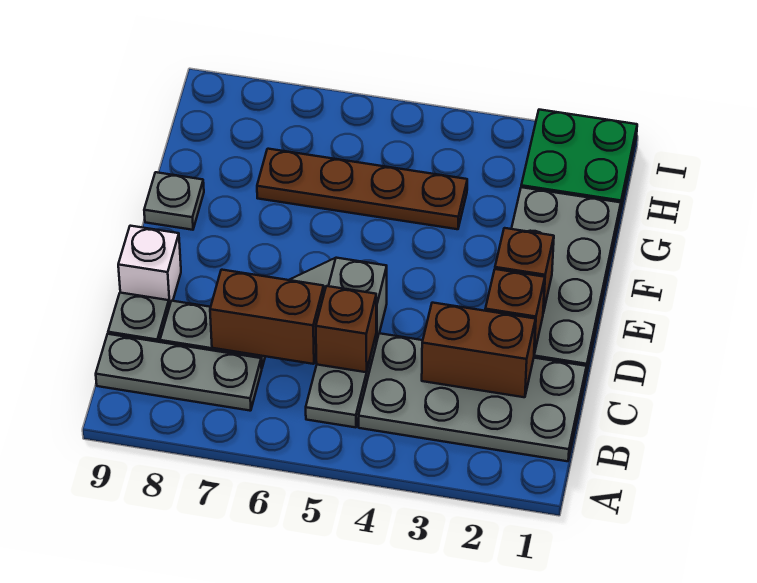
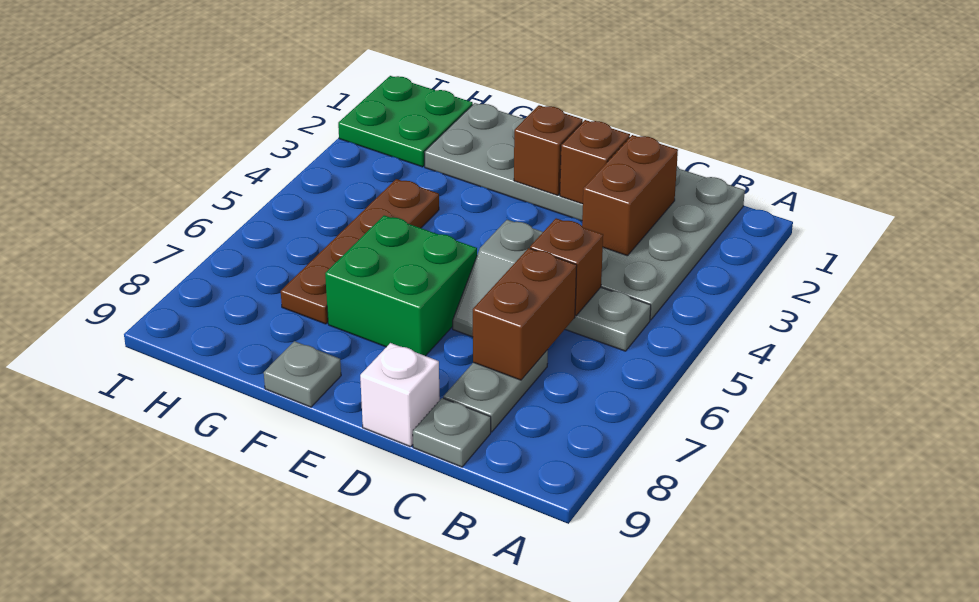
grey 1x3 plate [96,334,262,411] -> none
none -> green 2x2 brick [325,215,477,356]

